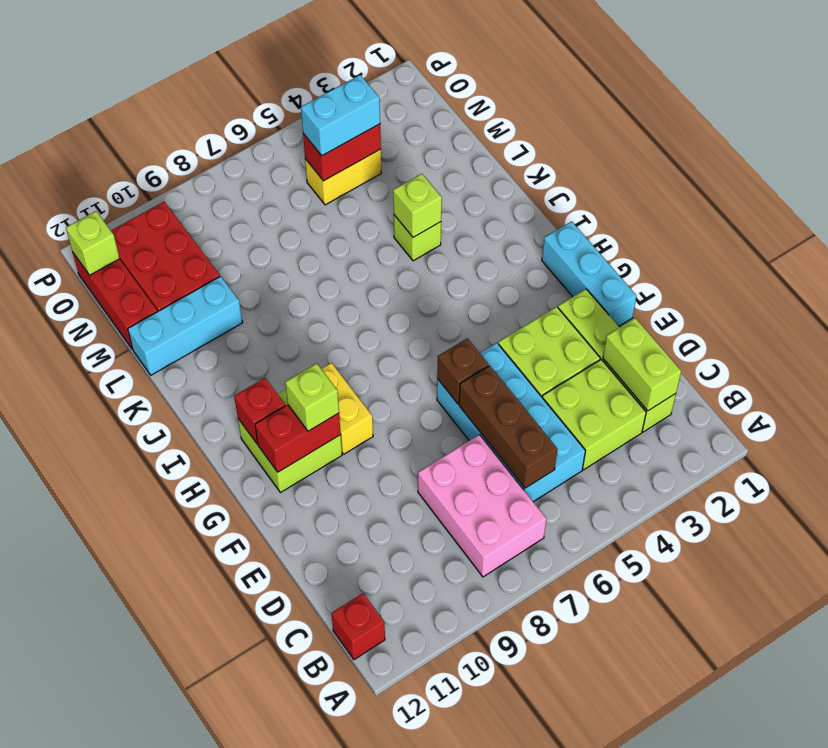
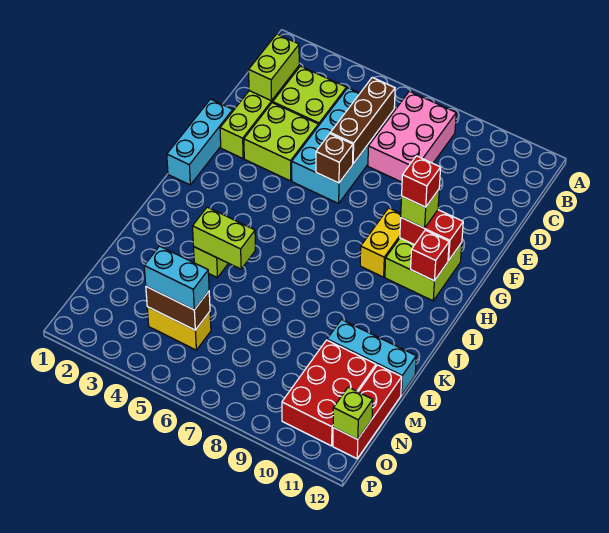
red 1x1 brick [332,593,385,660] -> red 1x1 brick moved to [402,156,441,207]
lime 1x1 brick [393,174,442,237] -> lime 1x2 brick [193,207,256,269]
red 1x2 brick [303,124,381,181] -> brown 1x2 brick [146,287,210,330]

